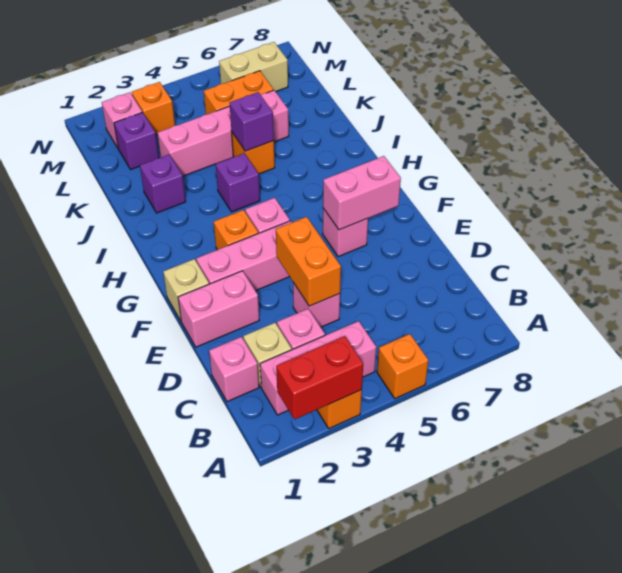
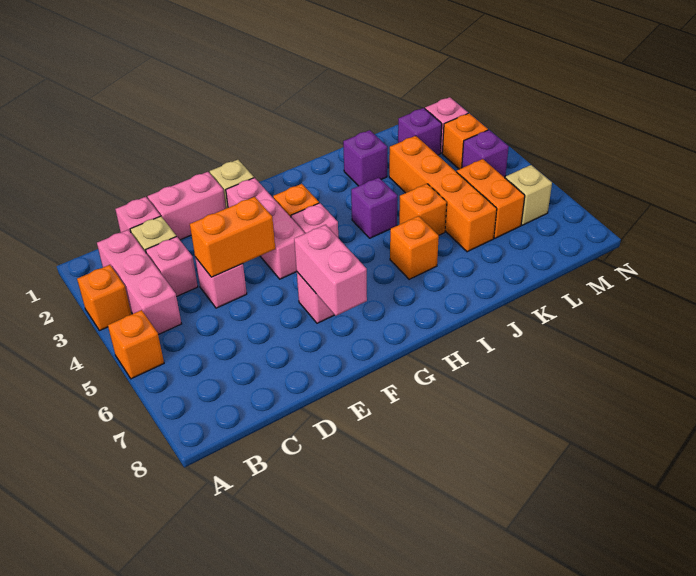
red 1x2 brick [276,336,363,420] -> none
pink 1x2 brick [178,271,259,347] -> pink 1x2 brick turned to [147,172,226,240]
none -> orange 1x1 brick [390,216,439,279]
purple 1x1 brick [230,92,274,151] -> purple 1x1 brick moved to [462,130,509,177]
pink 1x4 brick [157,90,289,176] -> orange 1x4 brick [389,136,497,252]
tan 1x2 brick [219,42,288,92] -> tan 1x1 brick [505,165,552,225]

